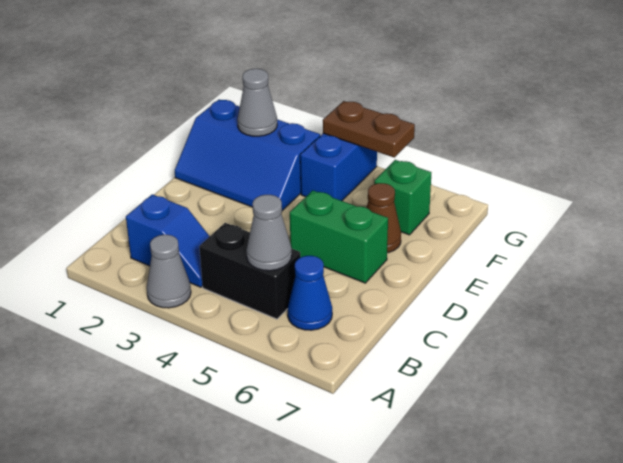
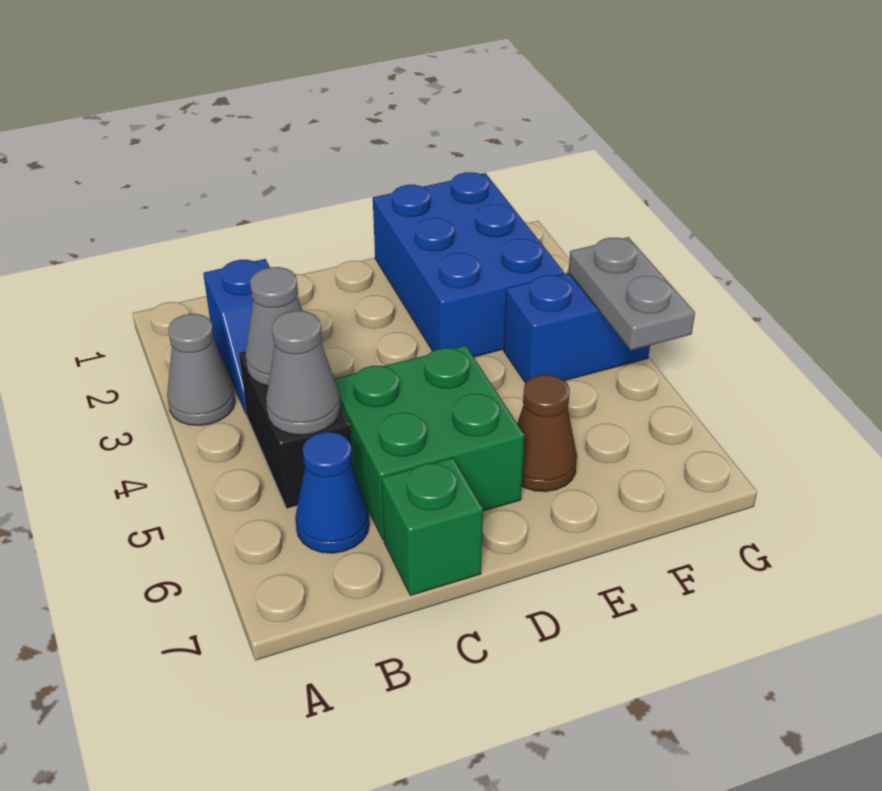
green 1x2 brick [290,190,388,283] -> green 2x2 brick [334,345,524,540]
blue 2x3 slope [175,100,320,211] -> blue 2x3 brick [373,172,564,357]
grey 1x1 cone [237,69,277,136] -> grey 1x1 cone moved to [245,267,302,386]
green 1x1 brick [374,160,431,235] -> green 1x1 brick moved to [382,458,483,596]
brown 1x2 plate [323,101,415,157] -> grey 1x2 plate [569,237,695,350]

